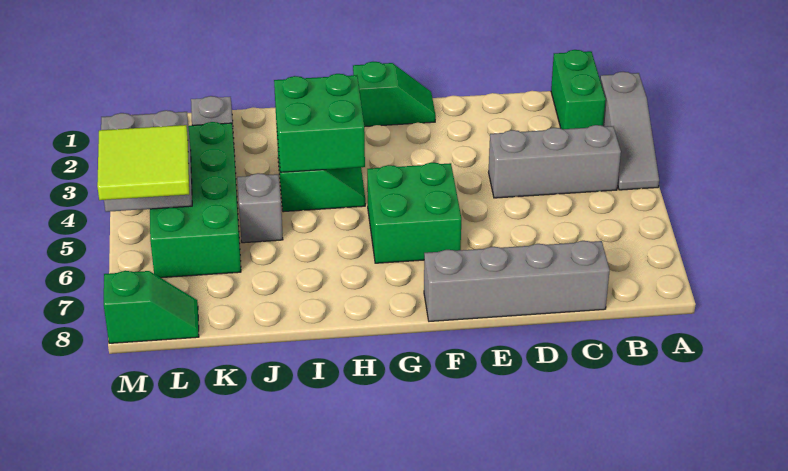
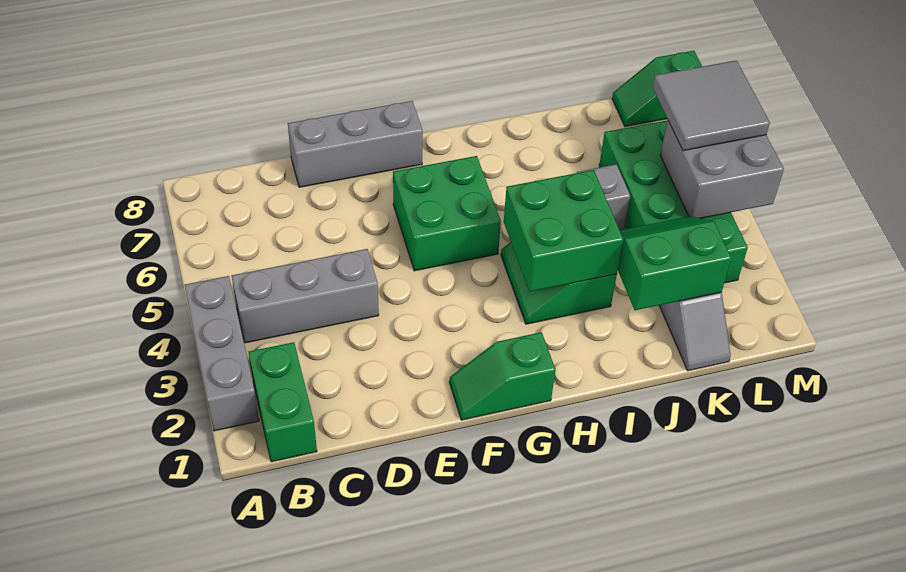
grey 1x3 slope [600,72,659,190] -> grey 1x3 brick [184,276,259,431]
grey 1x4 brick [424,241,610,321] -> grey 1x3 brick [288,101,423,187]
none -> green 2x2 slope [618,216,731,310]
lime 2x2 tile [97,125,189,200] -> grey 2x2 tile [653,61,770,151]

